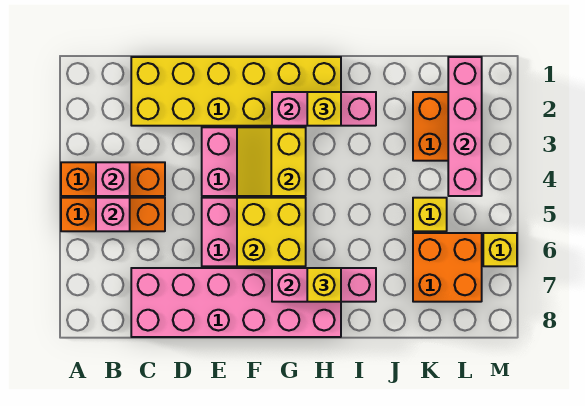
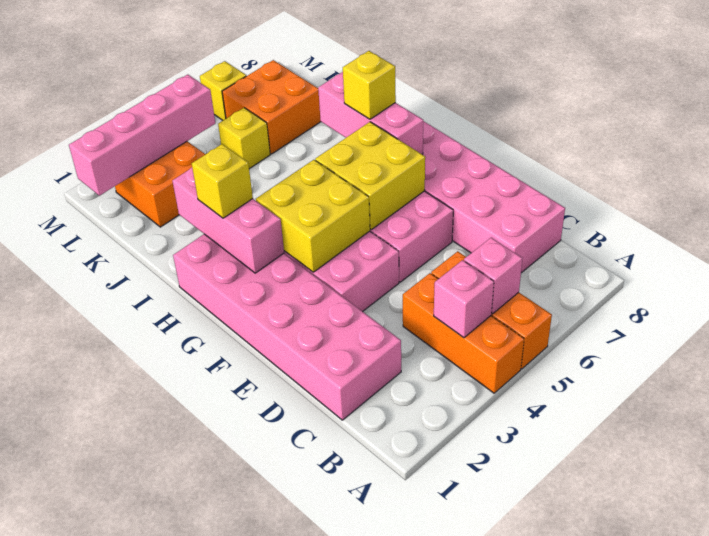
yellow 2x6 brick [131,57,341,126] -> pink 2x6 brick [173,234,401,420]
yellow 2x2 slope [237,127,306,196] -> yellow 2x2 brick [256,160,370,272]

